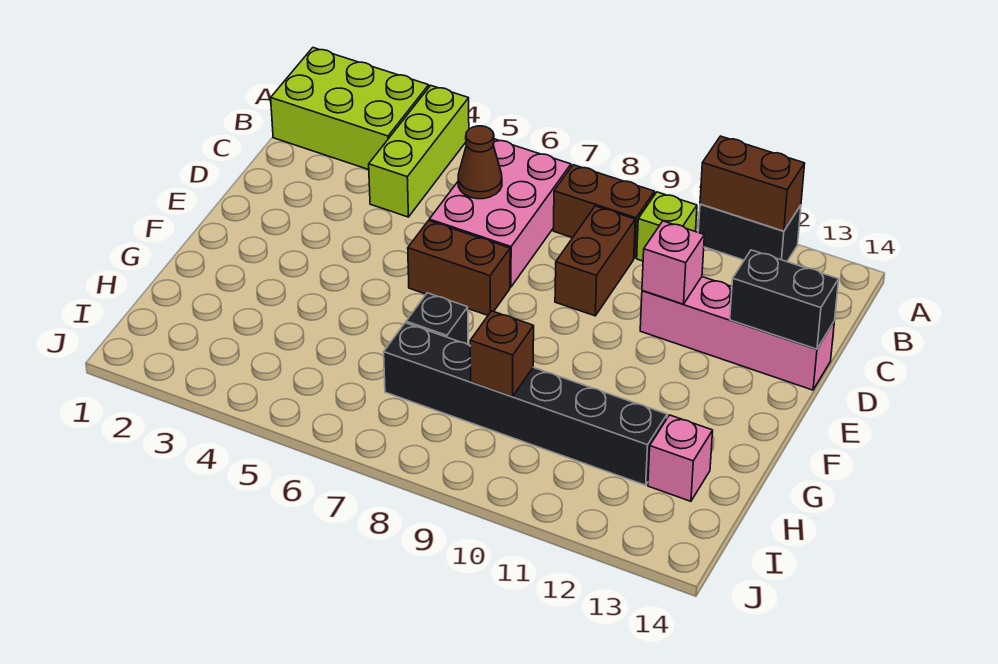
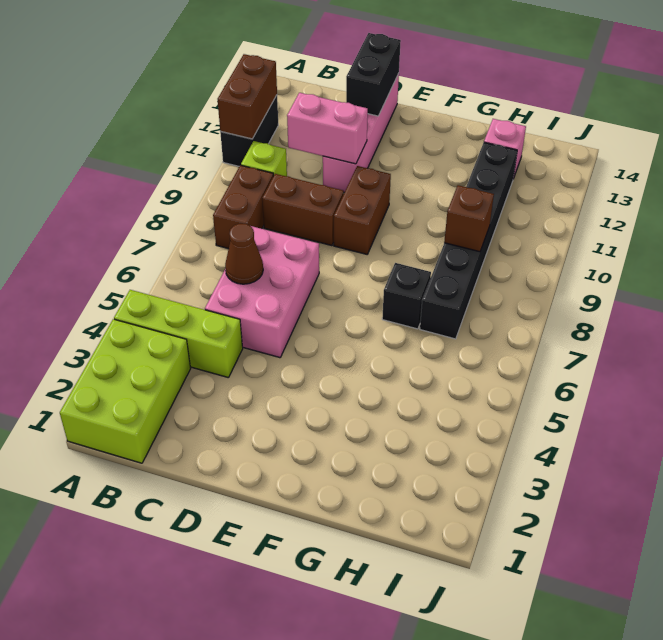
pink 2x3 brick [429,139,571,287] -> pink 2x3 brick turned to [205,226,319,358]
pink 1x1 brick [642,221,704,304] -> pink 1x2 brick [287,93,368,164]
brown 1x2 brick [408,221,510,315] -> brown 1x2 brick moved to [334,166,391,254]

